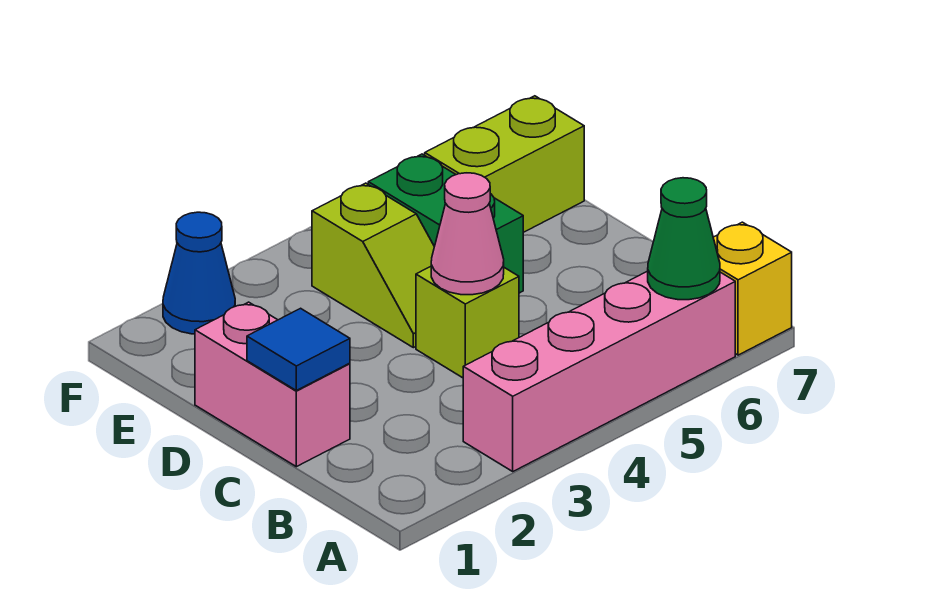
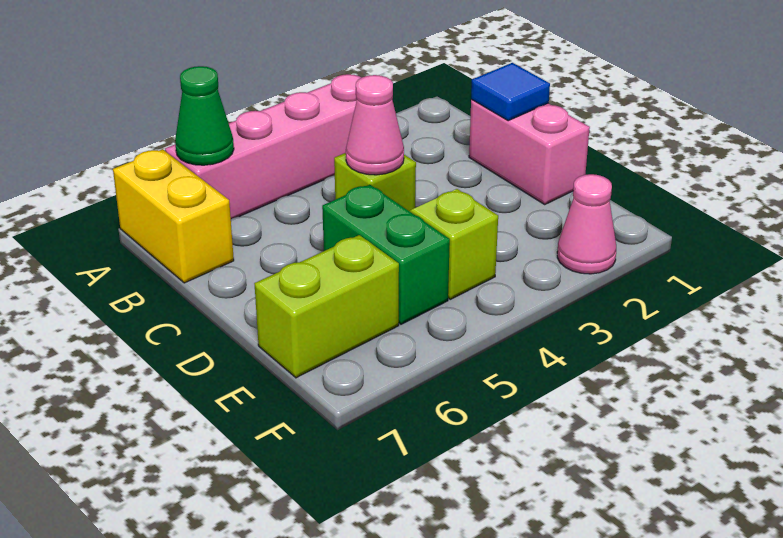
yellow 1x1 brick [713,222,792,355] -> yellow 1x2 brick [113,149,234,283]
blue 1x1 cone [163,212,235,334] -> pink 1x1 cone [557,174,616,274]

